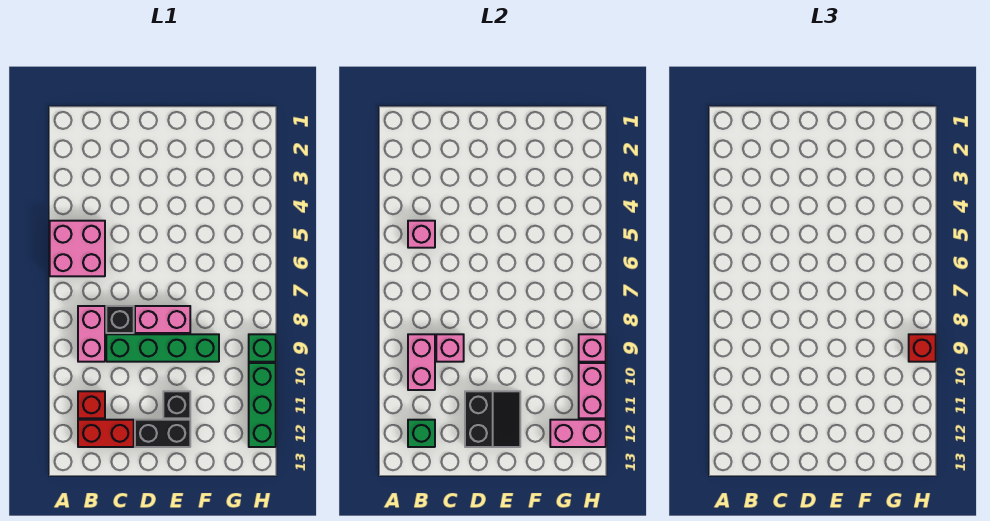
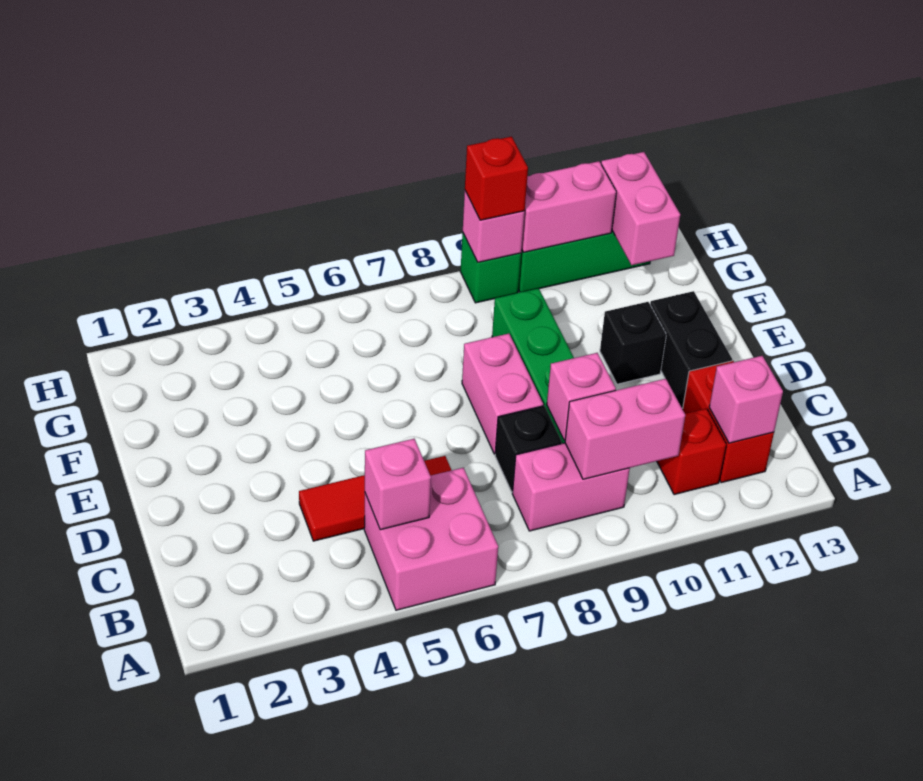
green 1x1 brick [408,420,435,447] -> pink 1x1 brick [709,356,783,443]
none -> red 1x3 tile [299,456,451,541]
black 2x2 slope [465,391,520,447] -> none

